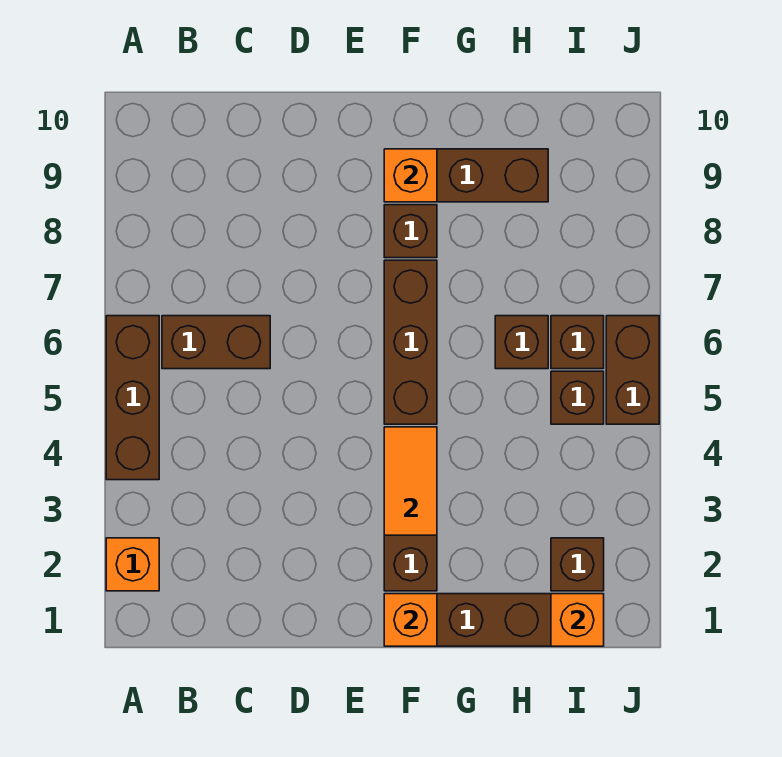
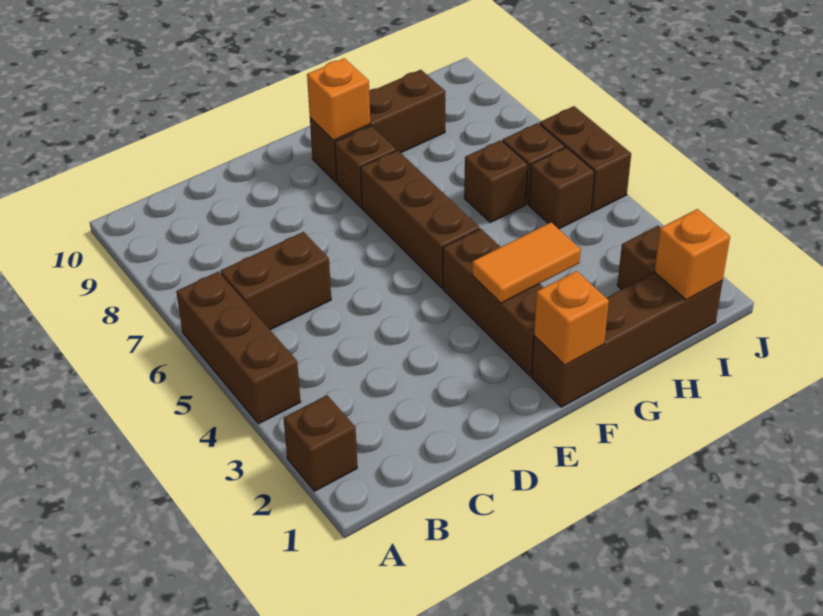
orange 1x1 brick [106,538,159,591] -> brown 1x1 brick [284,395,357,491]
orange 1x2 tile [384,427,437,535] -> orange 1x2 tile turned to [472,223,581,303]

